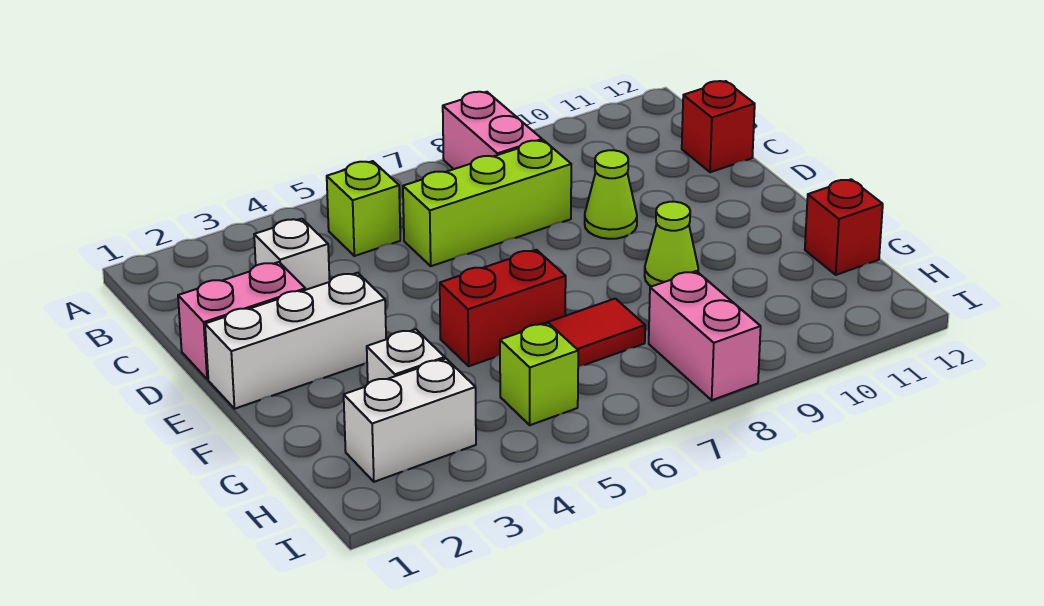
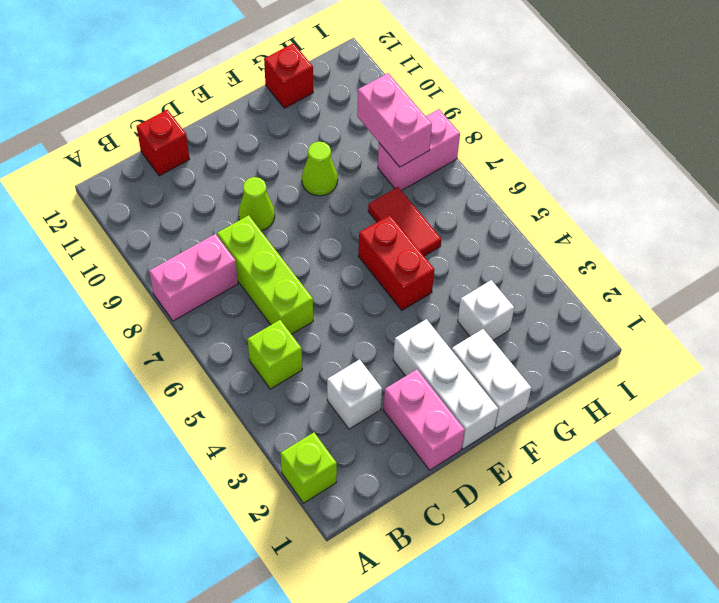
white 1x2 brick [344,359,476,482] -> white 1x2 brick moved to [452,329,531,428]
lime 1x1 brick [500,323,578,425] -> lime 1x1 brick moved to [280,433,337,503]
none -> pink 1x2 brick [357,73,432,167]

